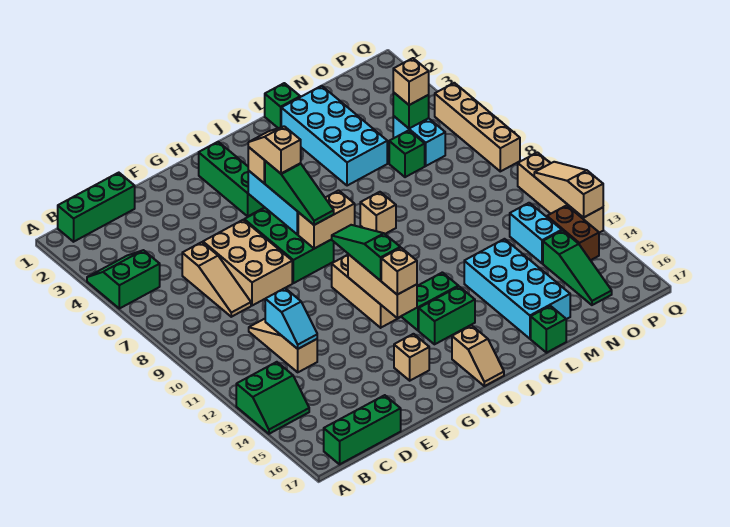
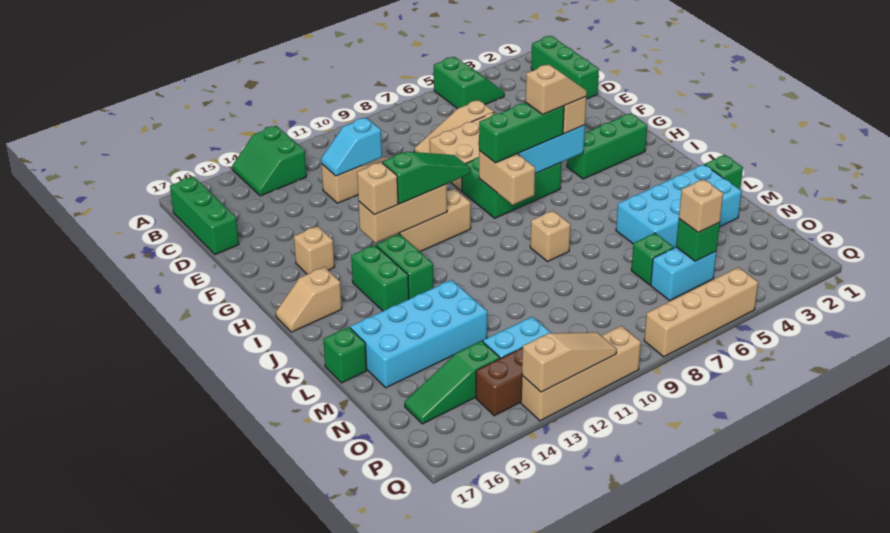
green 1x3 slope [265,161,334,225] -> green 1x3 brick [479,102,564,163]

